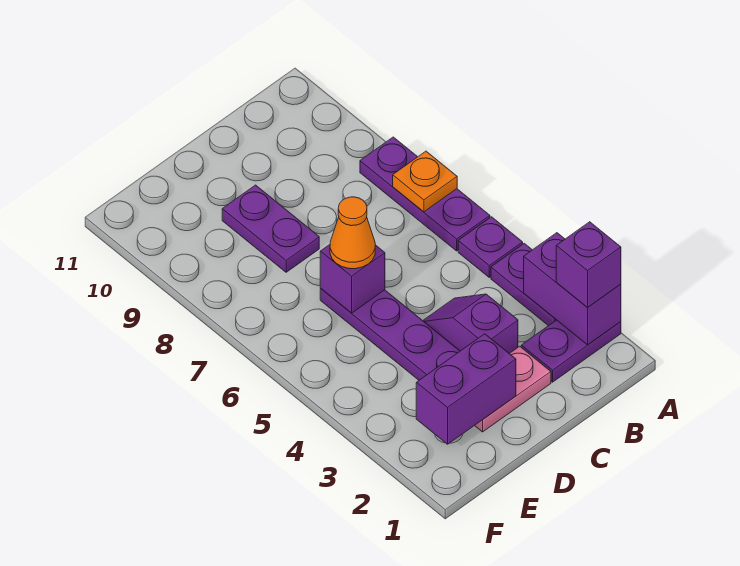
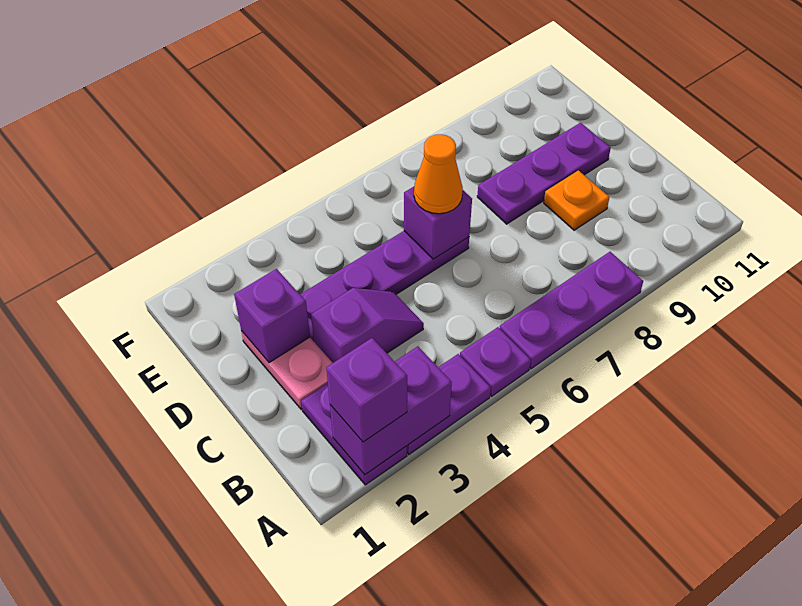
orange 1x1 plate [393,151,457,212] -> orange 1x1 plate moved to [544,170,610,230]
purple 1x2 brick [416,334,516,444] -> purple 1x1 brick [234,269,310,363]
purple 1x2 plate [222,185,319,272] -> purple 1x3 plate [477,123,611,224]

